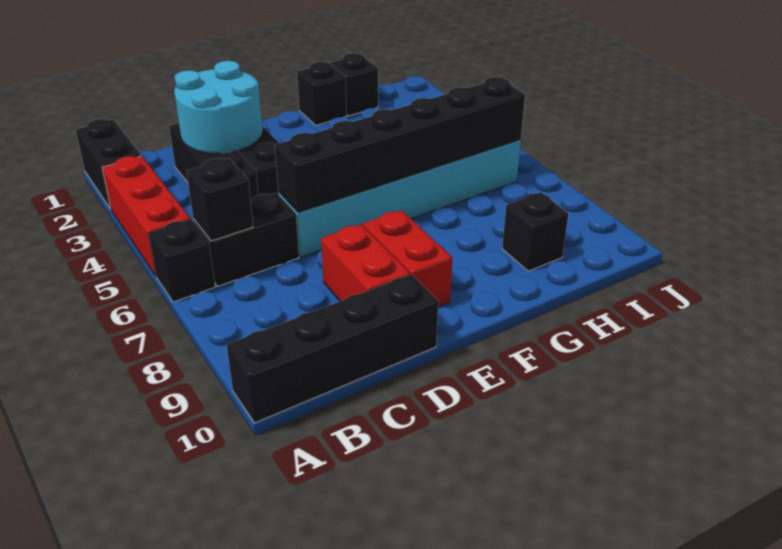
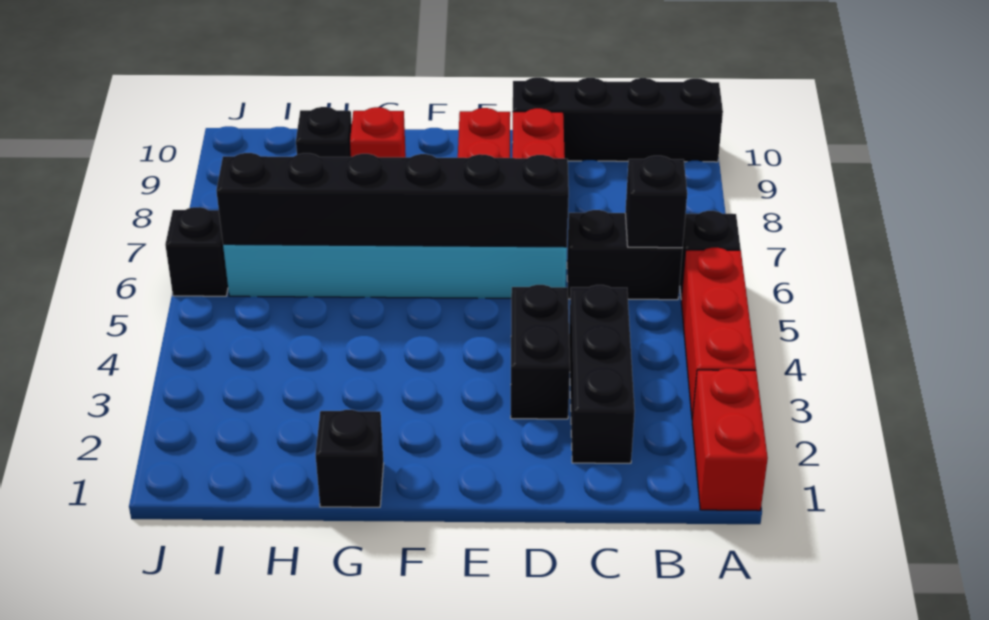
black 1x2 brick [76,119,141,209] -> red 1x2 brick [692,368,768,511]
cyan 2x2 round brick [174,61,263,153] -> none
none -> red 1x1 brick [350,107,406,157]
black 1x1 brick [330,53,378,116] -> black 1x1 brick moved to [165,207,228,296]

